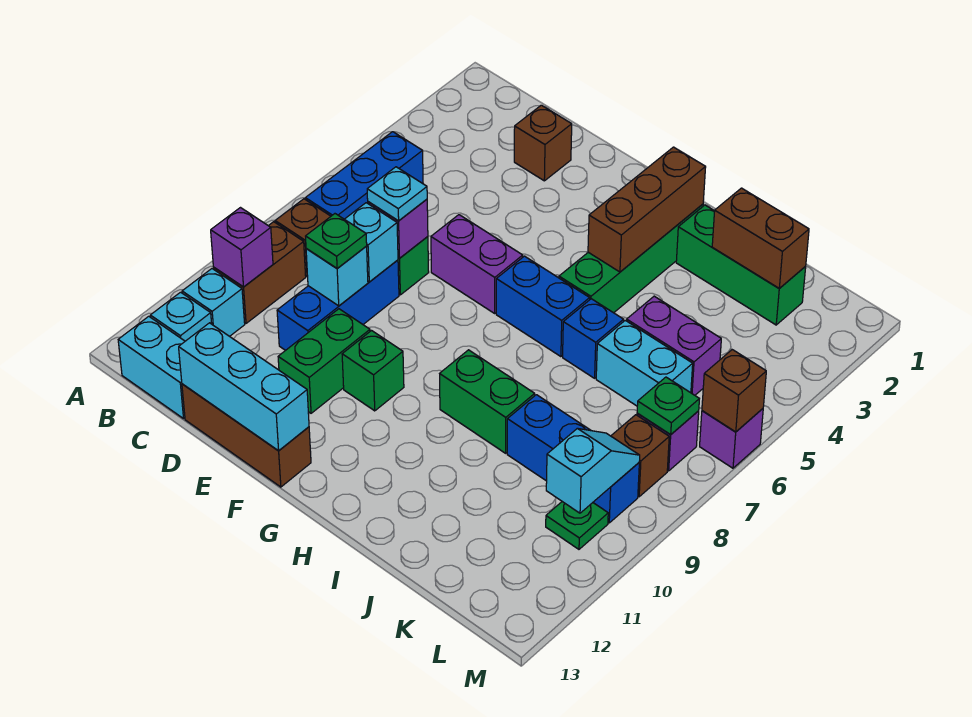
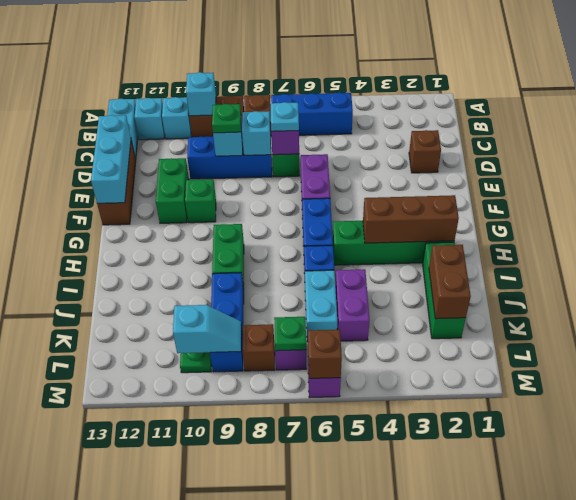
purple 1x1 brick [211,208,273,287] -> cyan 1x1 brick [186,72,216,116]
green 1x2 brick [278,309,370,413] -> green 1x2 brick turned to [156,158,189,223]

